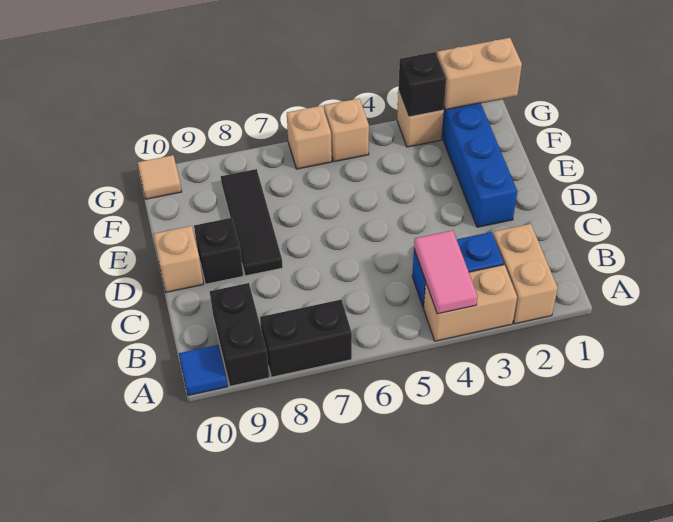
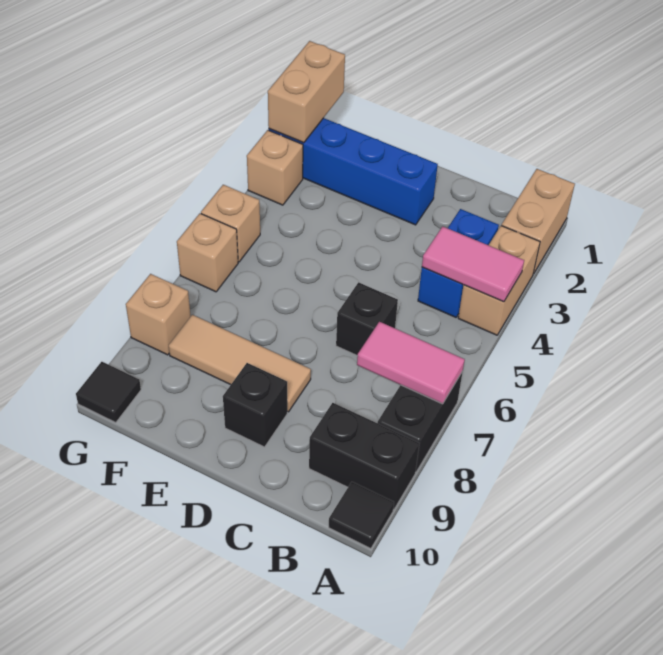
tan 1x2 brick [493,224,558,324] -> tan 1x2 brick turned to [502,169,575,274]
none -> pink 1x2 tile [357,322,465,404]
blue 1x1 tile [179,345,228,396] -> black 1x1 tile [329,482,394,549]
black 1x3 tile [221,169,283,276] -> tan 1x3 tile [169,315,311,412]
tan 1x1 brick [153,226,203,292] -> tan 1x1 brick moved to [126,274,191,355]
black 1x1 brick [398,52,446,117] -> black 1x1 brick moved to [336,282,398,356]
tan 1x1 tile [138,155,182,199] -> black 1x1 tile [76,362,141,422]

